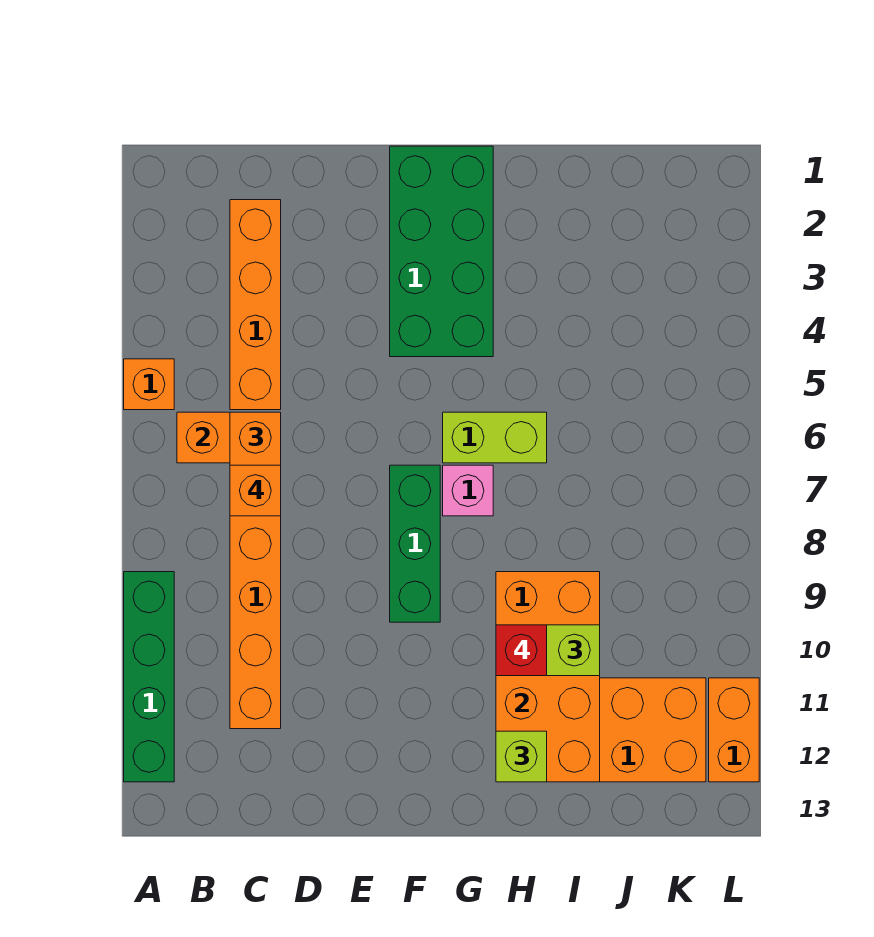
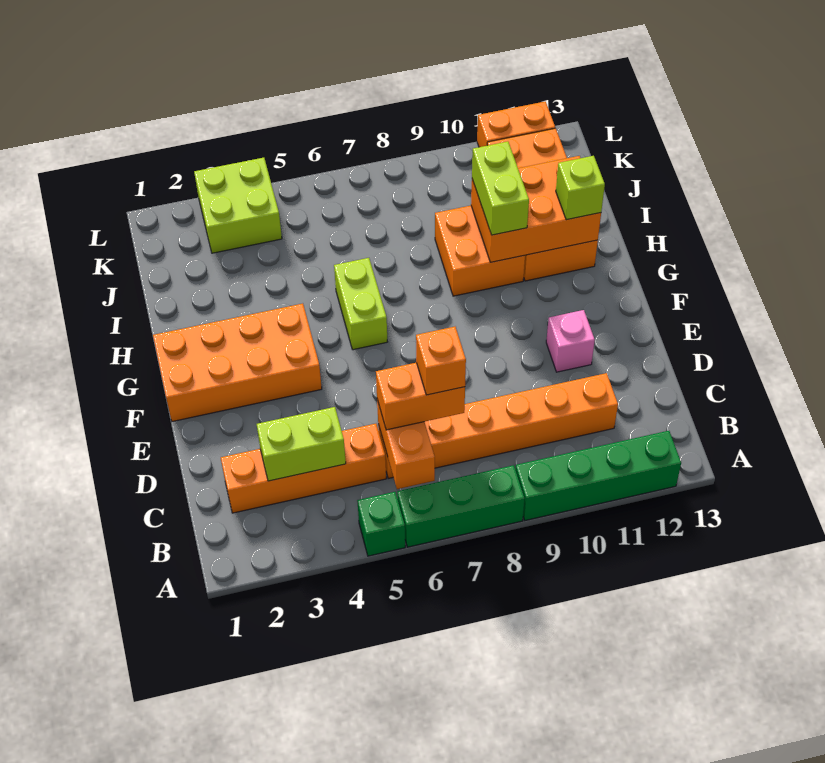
orange 1x1 brick [124,359,174,410] -> green 1x1 brick [357,492,405,556]
none -> lime 1x2 brick [257,407,346,481]
green 2x4 brick [390,146,493,357] -> orange 2x4 brick [153,304,322,422]
green 1x3 brick [390,465,440,622] -> green 1x3 brick moved to [397,465,525,547]
pink 1x1 brick [443,465,493,516] -> pink 1x1 brick moved to [546,310,595,372]
red 1x1 brick [496,625,547,676] -> none
none -> lime 2x2 brick [194,158,282,253]

